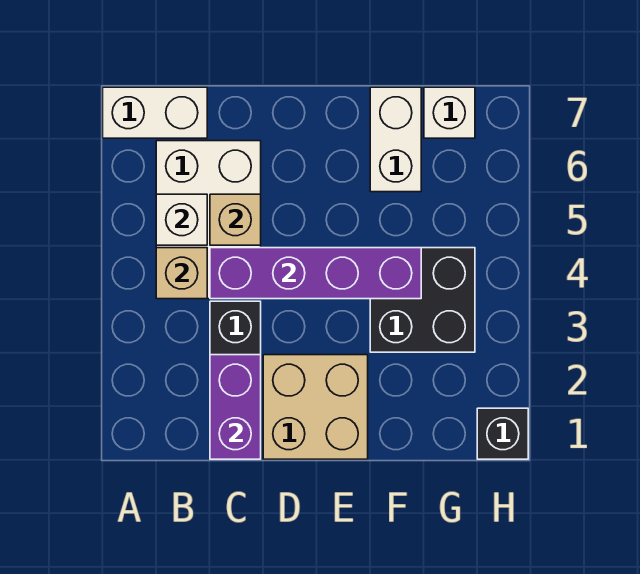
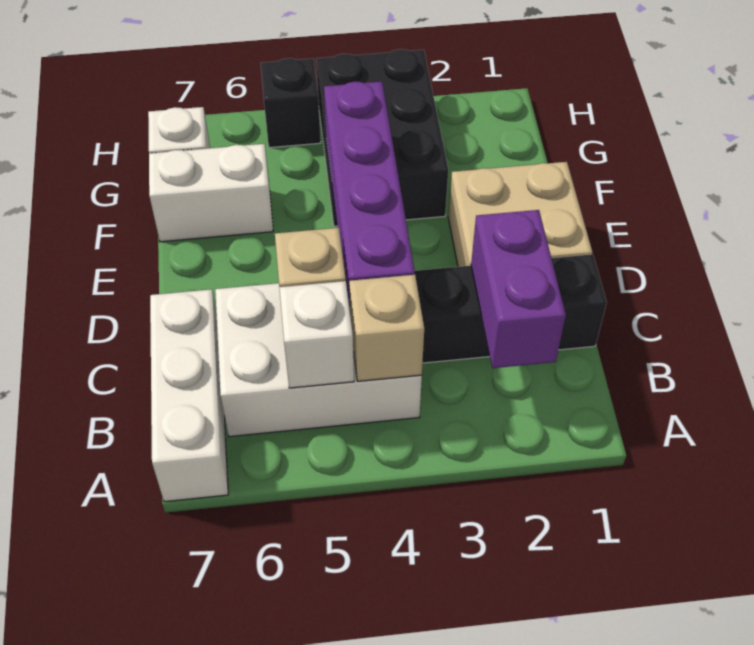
white 1x2 brick [103,87,207,138] -> white 1x3 brick [150,289,228,502]
purple 1x2 brick [210,355,261,459] -> purple 1x2 brick turned to [471,210,566,368]
black 2x2 brick [370,248,475,352] -> black 2x3 brick [316,49,448,226]
black 1x1 brick [477,408,528,459] -> black 1x1 brick moved to [261,58,321,148]

